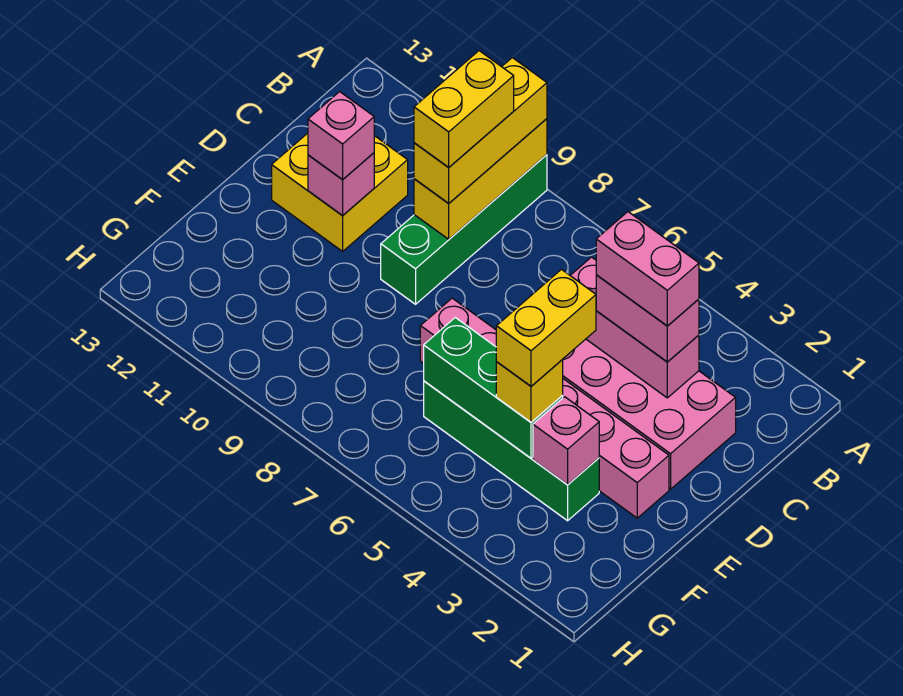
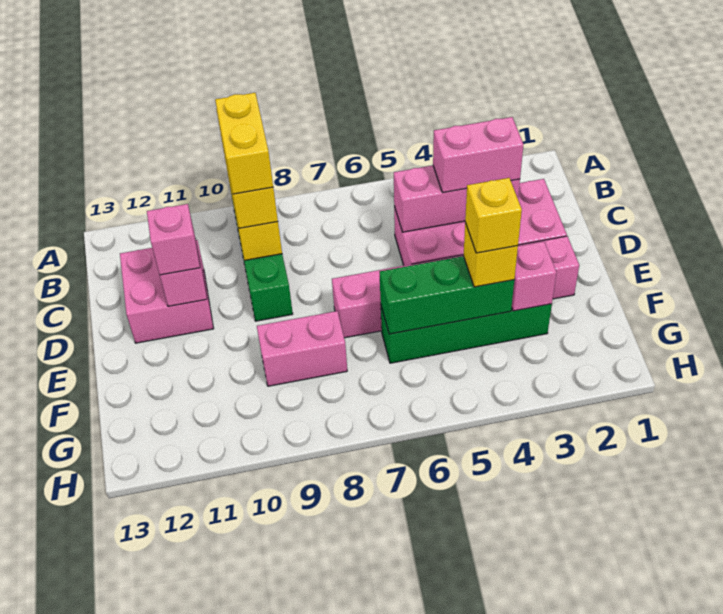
pink 1x2 brick [596,212,699,326] -> pink 1x2 brick moved to [257,311,347,386]
yellow 2x2 brick [272,133,408,251] -> pink 2x2 brick [120,240,214,343]
yellow 1x2 brick [496,269,596,386] -> yellow 1x1 brick [465,178,522,253]

